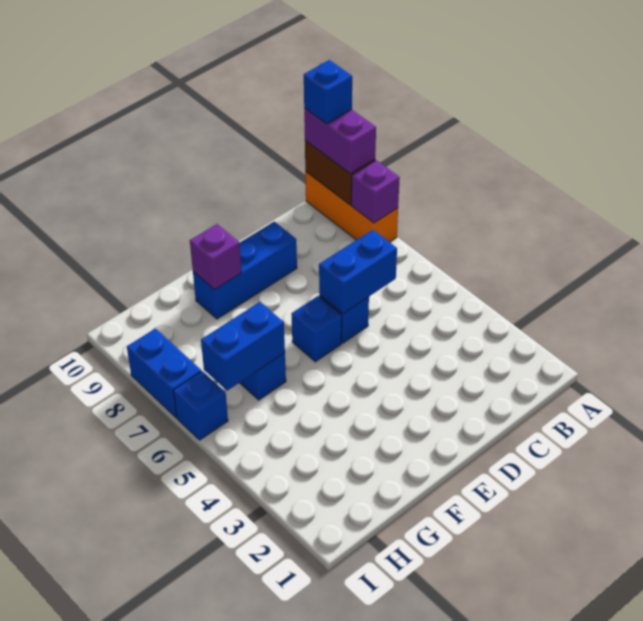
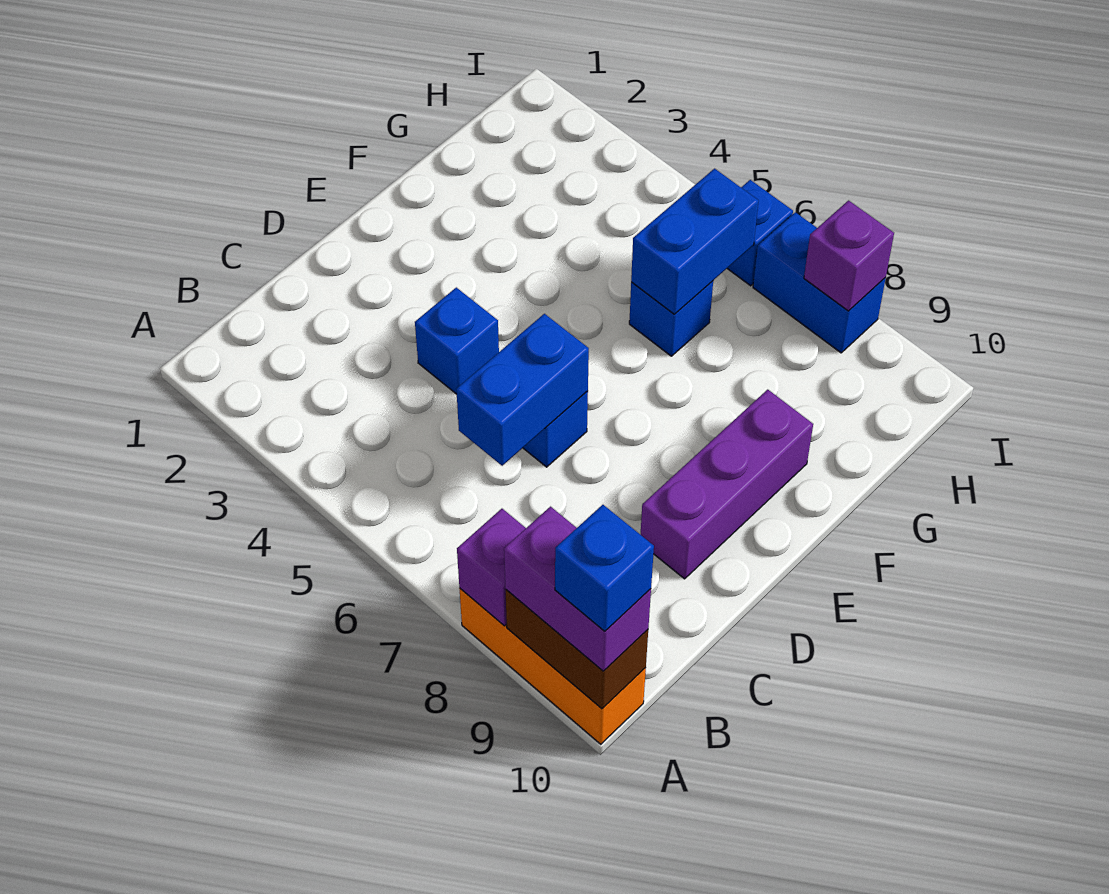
blue 1x3 brick [193,222,297,319] -> purple 1x3 brick [641,390,813,579]
blue 1x1 brick [291,296,342,362] -> blue 1x1 brick moved to [415,288,499,394]
purple 1x1 brick [190,224,241,290] -> purple 1x1 brick moved to [804,201,894,311]

